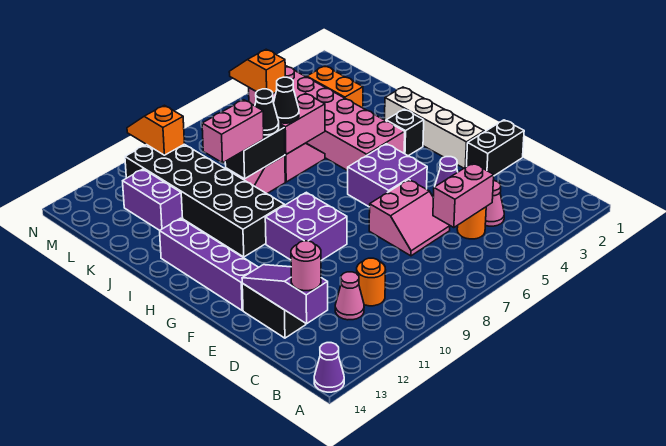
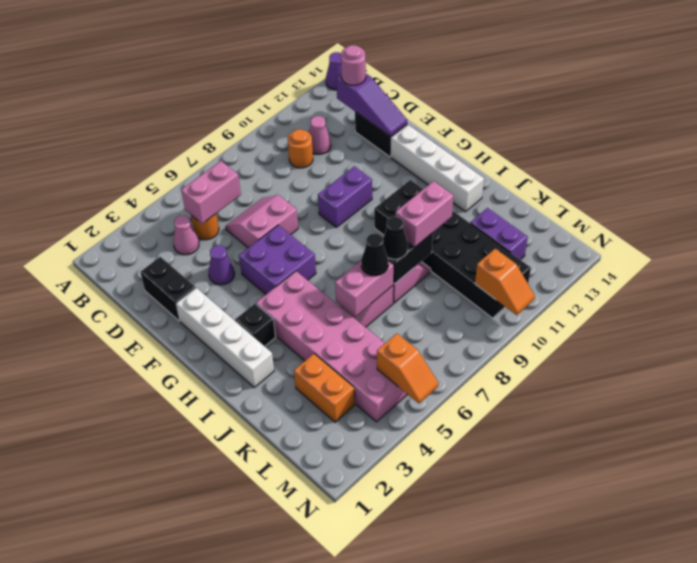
black 1x2 brick [467,120,524,176] -> black 1x2 brick turned to [140,257,196,321]
purple 2x2 brick [265,192,347,260] -> purple 1x2 brick [318,166,372,227]
purple 1x4 brick [160,218,258,311] -> white 1x4 brick [391,125,484,212]

